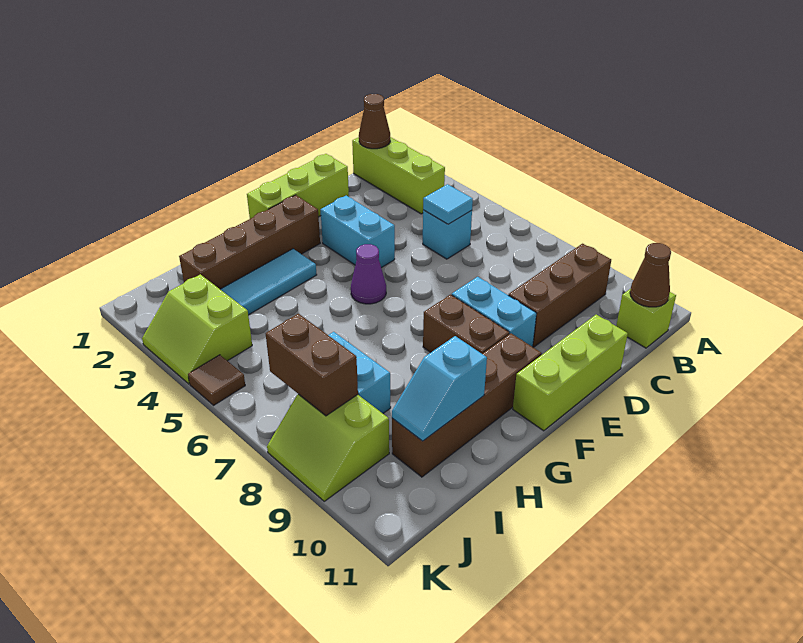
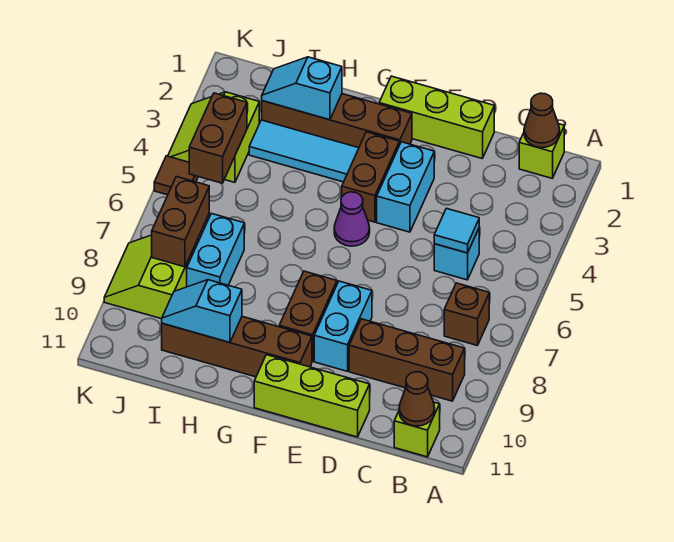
lime 1x3 brick [352,137,445,214] -> lime 1x1 brick [519,124,564,178]
none -> brown 1x1 brick [444,283,489,346]
none -> brown 1x2 brick [342,132,399,222]
none -> cyan 1x2 slope [262,57,342,120]
none -> brown 1x2 brick [189,93,247,183]

